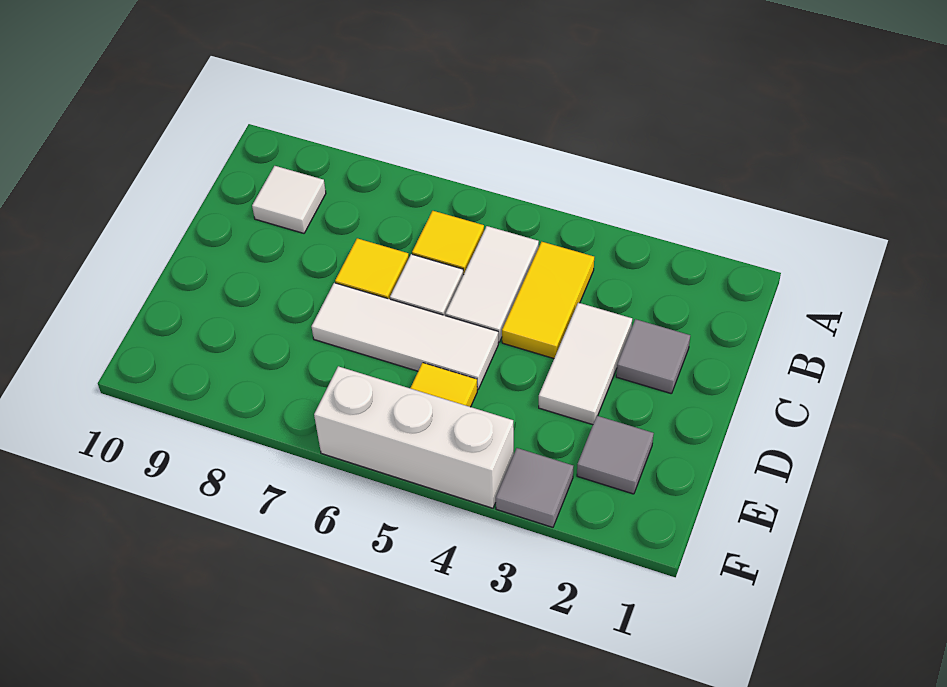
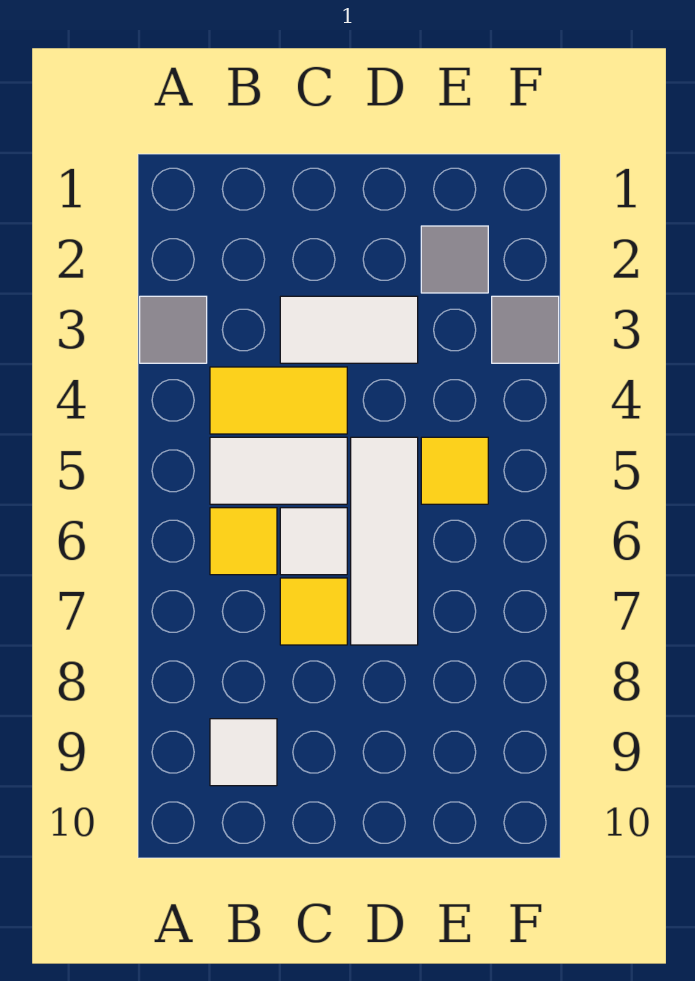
grey 1x1 tile [616,319,690,394] -> grey 1x1 tile moved to [140,296,207,363]
white 1x3 brick [314,366,514,508] -> none

